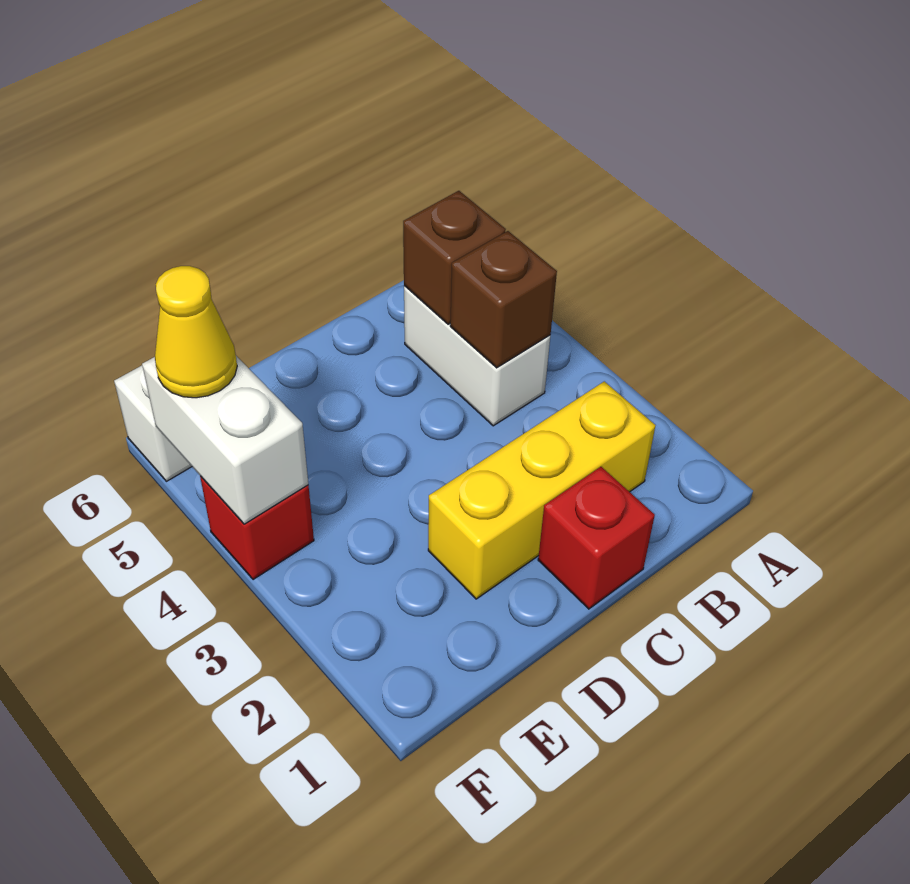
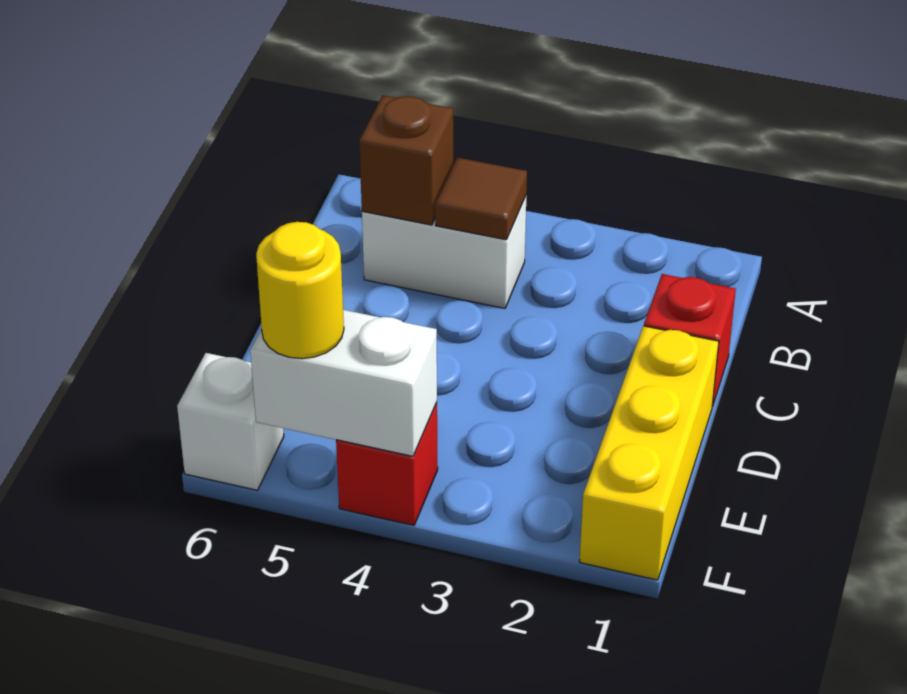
yellow 1x3 brick [428,381,655,599] -> yellow 1x3 brick moved to [580,326,719,580]
brown 1x1 brick [450,231,557,368] -> brown 1x1 tile [435,158,527,240]
yellow 1x1 cone [155,266,237,398] -> yellow 1x1 round brick [256,222,344,359]

